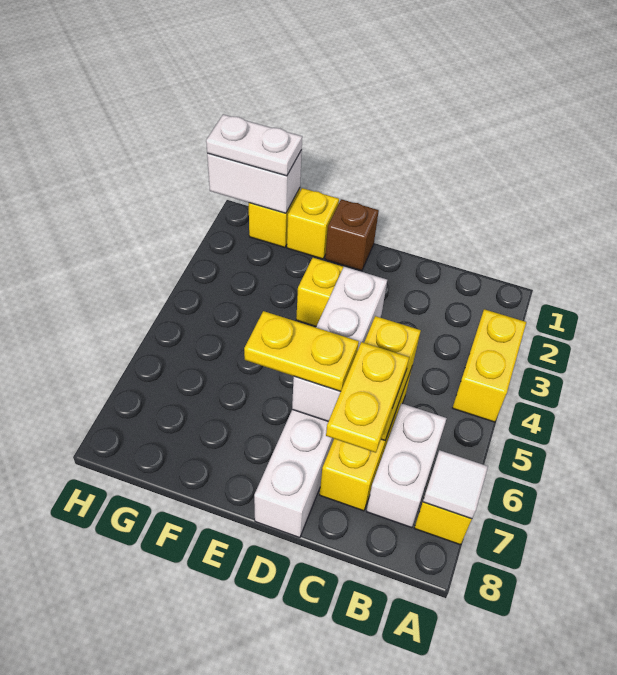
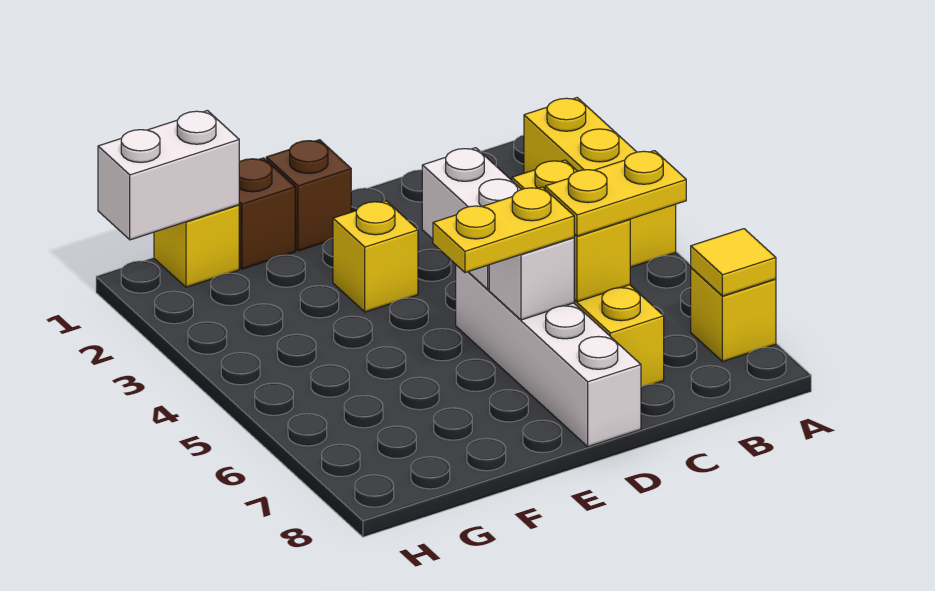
yellow 1x2 brick [453,309,526,422] -> yellow 1x3 brick [524,98,676,267]
white 1x1 tile [423,450,488,519] -> yellow 1x1 tile [691,229,776,296]
white 1x2 brick [366,403,447,528] -> none
yellow 1x2 plate [326,342,409,453] -> yellow 1x2 plate turned to [545,151,686,236]
yellow 1x1 brick [287,188,339,259] -> brown 1x1 brick [239,158,295,269]
white 1x2 plate [206,114,302,176] -> none

